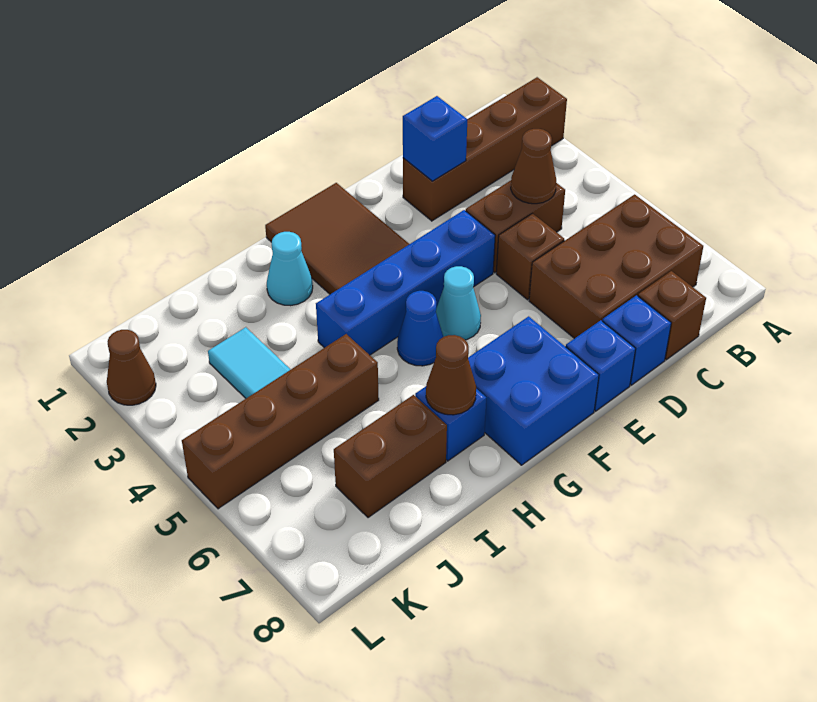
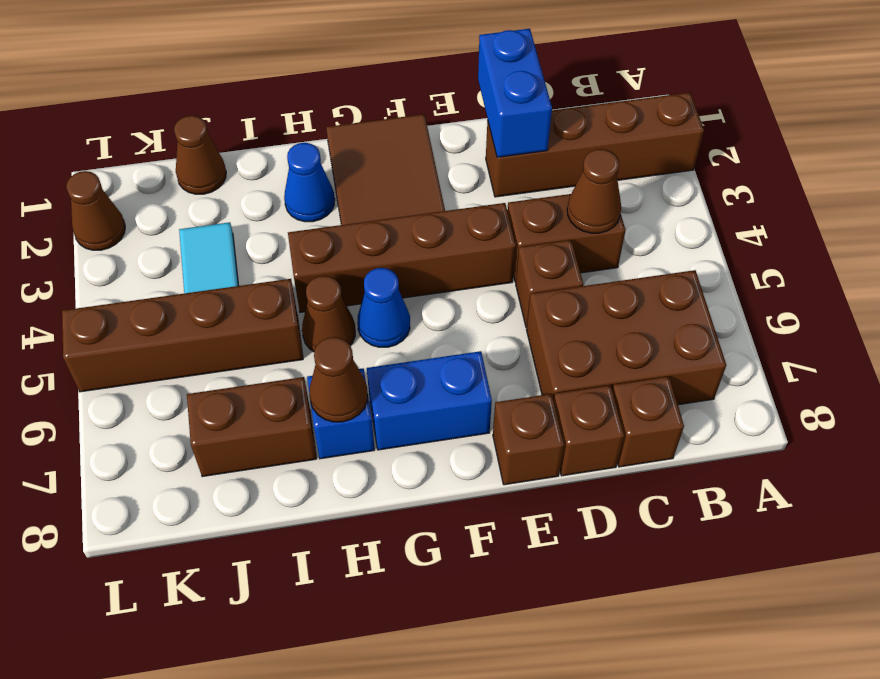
blue 1x1 brick [403,96,467,181] -> blue 1x2 brick [478,29,552,157]
blue 1x1 brick [602,295,671,385] -> brown 1x1 brick [554,385,624,476]
blue 1x4 brick [316,210,495,355] -> brown 1x4 brick [288,203,516,312]
blue 1x1 brick [566,320,636,411] -> brown 1x1 brick [493,394,564,485]
cyan 1x1 cone [436,266,481,340] -> none
blue 2x2 brick [468,316,599,465] -> blue 1x2 brick [367,351,492,450]
cyan 1x1 cone [267,232,313,306] -> blue 1x1 cone [284,143,335,222]
none -> brown 1x1 cone [302,276,355,351]
none -> brown 1x1 cone [174,116,226,194]

